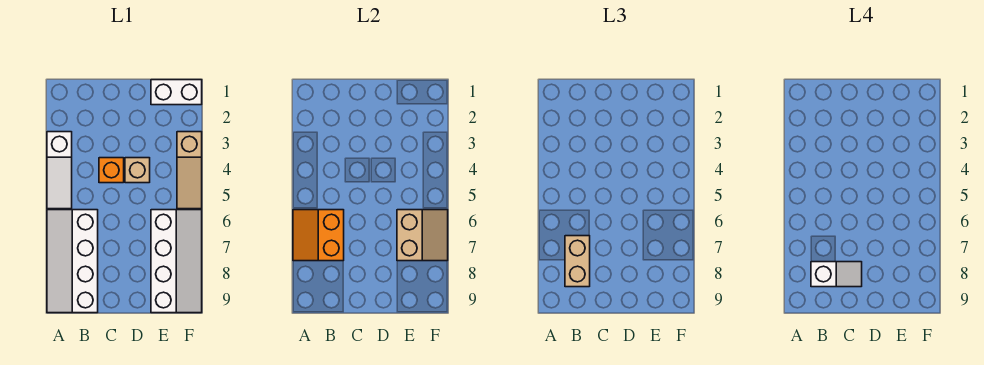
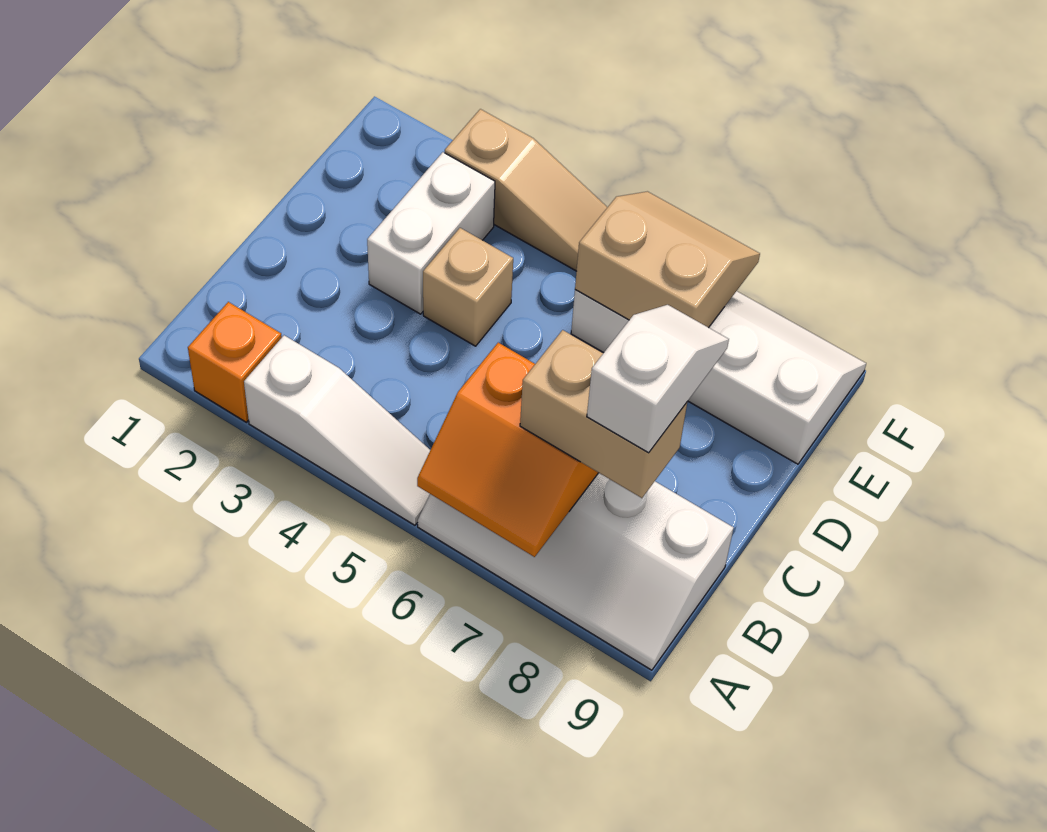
orange 1x1 brick [99,158,124,183] -> orange 1x1 brick moved to [188,302,282,422]
white 1x2 brick [151,80,202,105] -> white 1x2 brick moved to [367,152,495,314]

